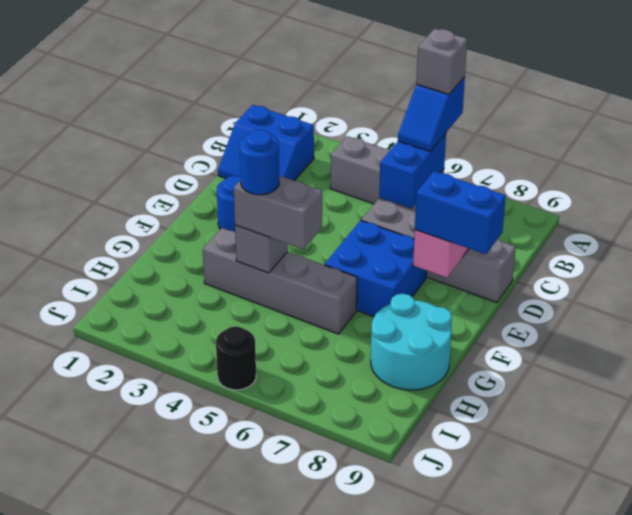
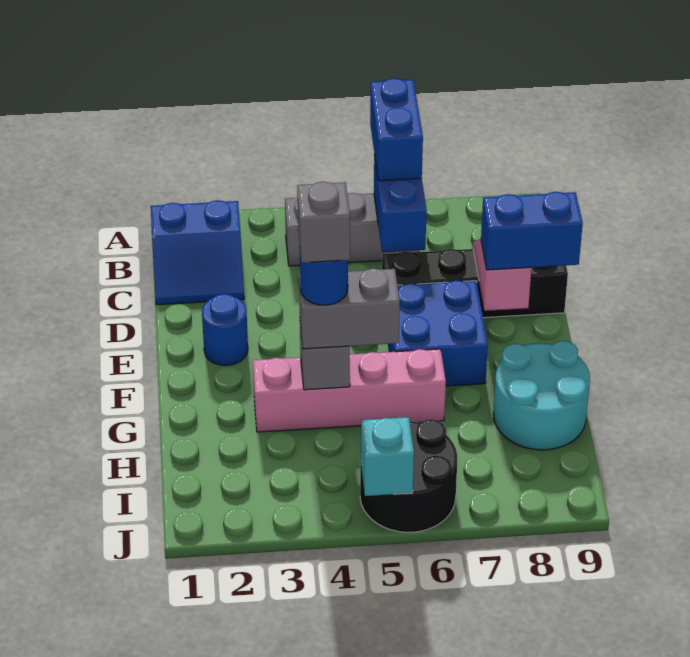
blue 1x2 slope [398,77,465,152] -> blue 1x2 brick [370,78,423,181]
grey 1x1 brick [416,29,467,94] -> grey 1x1 brick moved to [297,182,350,263]
grey 1x4 brick [362,199,516,302] -> black 1x4 brick [382,249,568,318]
grey 1x4 brick [203,228,357,334] -> pink 1x4 brick [253,349,446,432]
black 1x1 round brick [216,326,256,390] -> black 2x2 round brick [360,419,458,532]
none -> cyan 1x1 brick [360,417,414,496]

